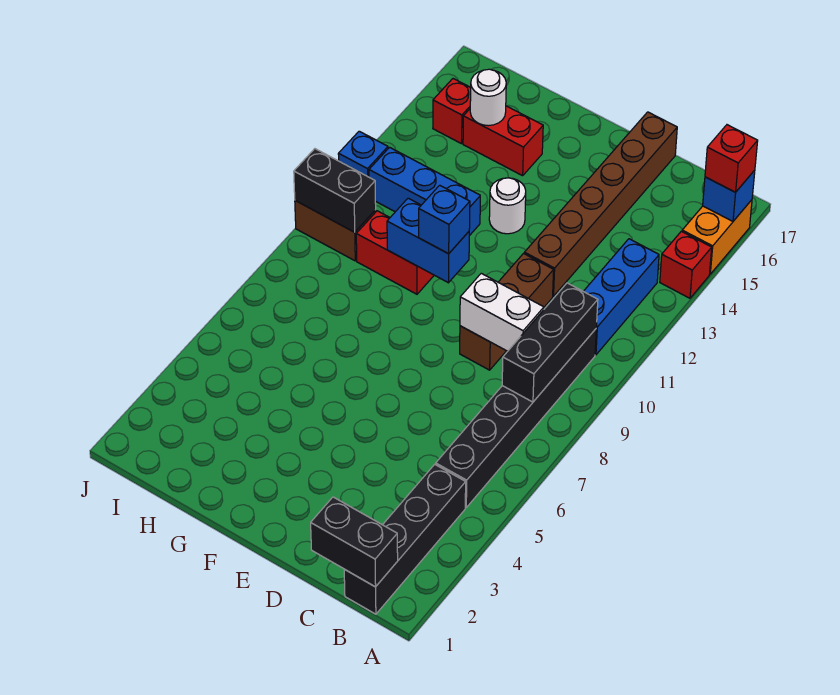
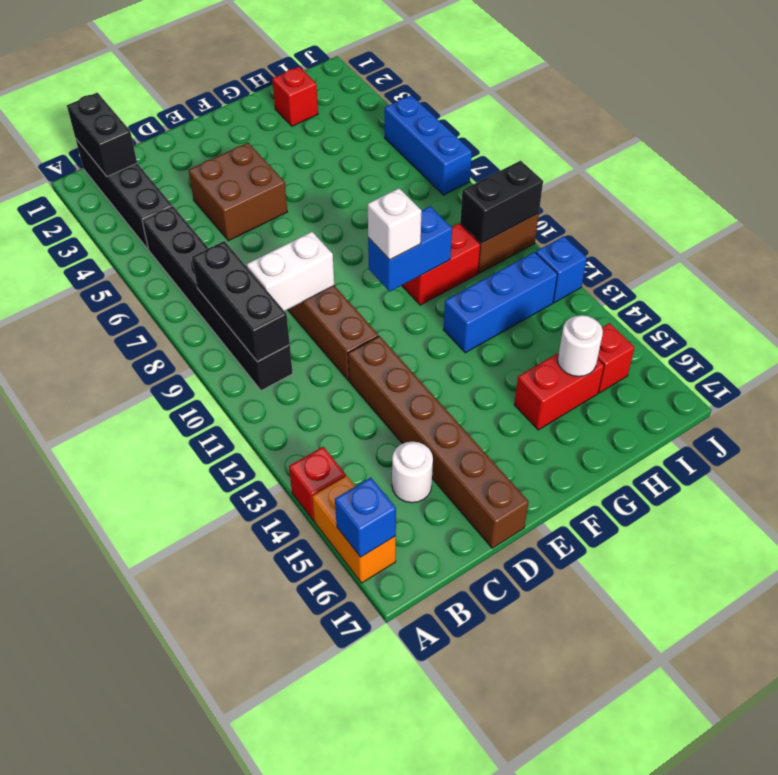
red 1x1 brick [705,125,758,192] -> red 1x1 brick moved to [272,67,318,126]
black 1x2 brick [311,497,398,587] -> black 1x2 brick turned to [67,93,137,176]
blue 1x3 brick [584,239,659,355] -> blue 1x3 brick moved to [385,95,472,195]
none -> brown 2x2 brick [189,143,287,241]
blue 1x1 brick [419,185,470,254] -> white 1x1 brick [368,188,421,260]
white 1x1 round brick [489,178,526,234] -> white 1x1 round brick moved to [392,442,433,503]

